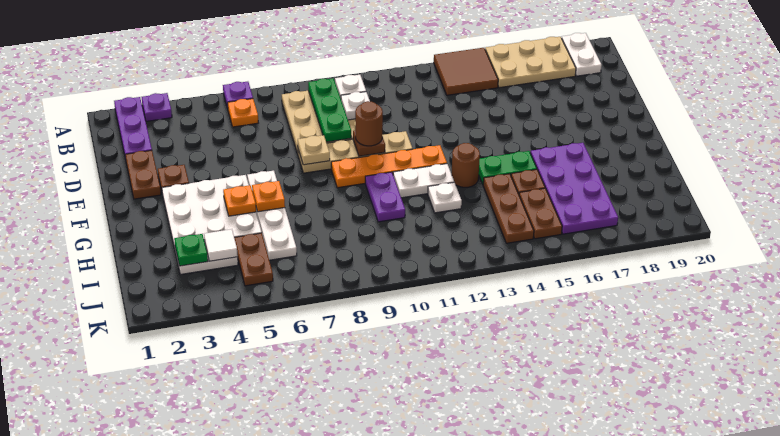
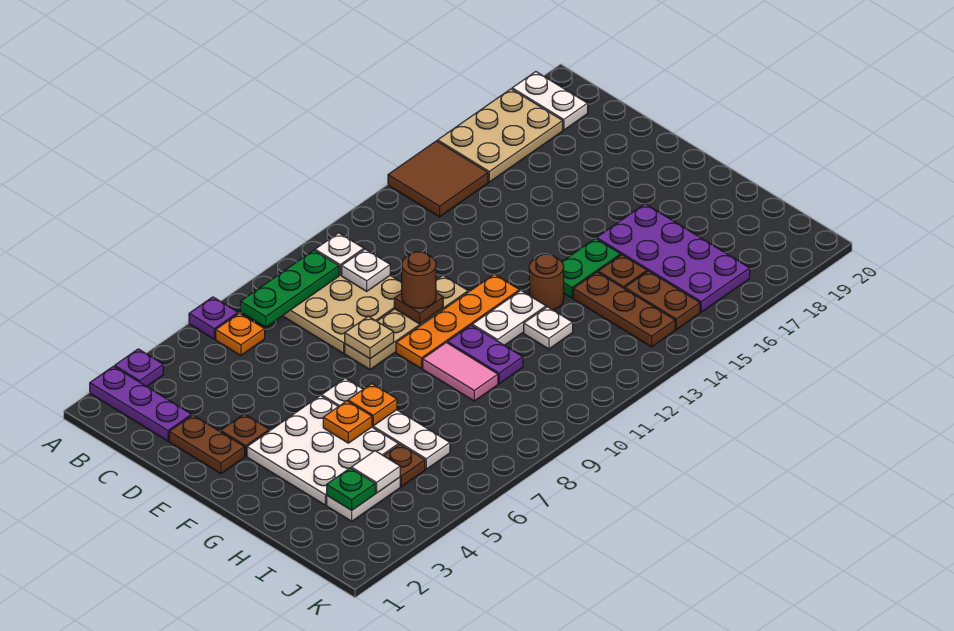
green 1x3 plate [308,78,351,142] -> green 1x3 plate turned to [240,250,339,327]
none -> pink 1x2 tile [423,343,498,401]
brown 1x2 plate [234,233,273,286] -> brown 1x1 plate [384,445,425,487]

